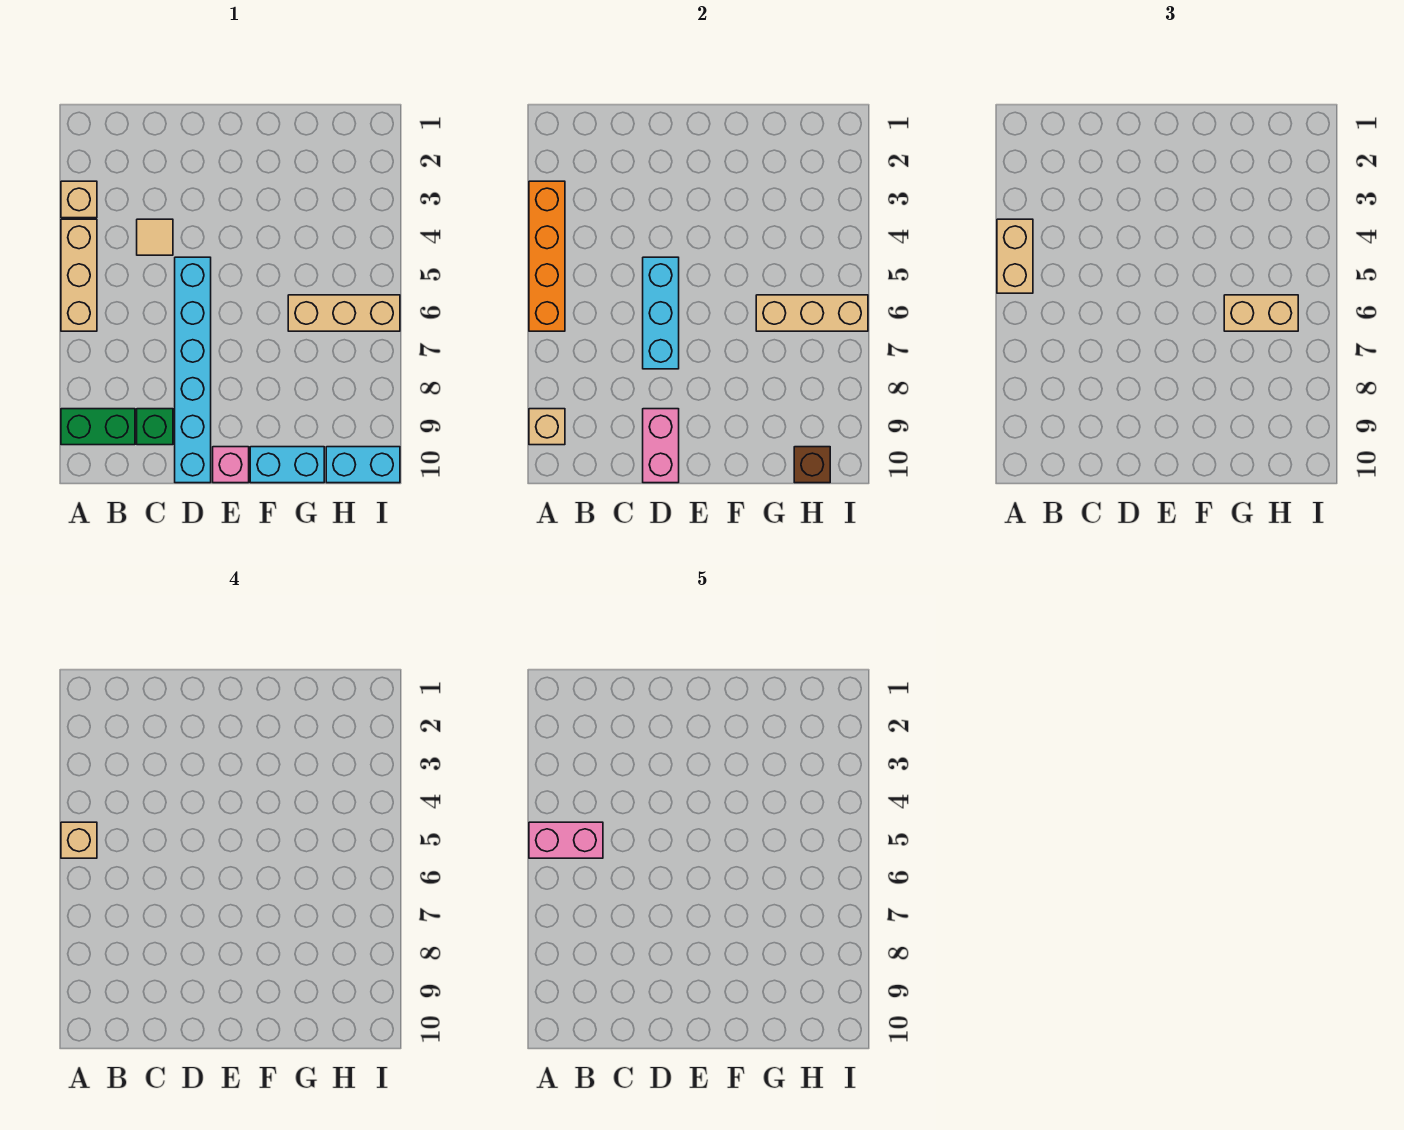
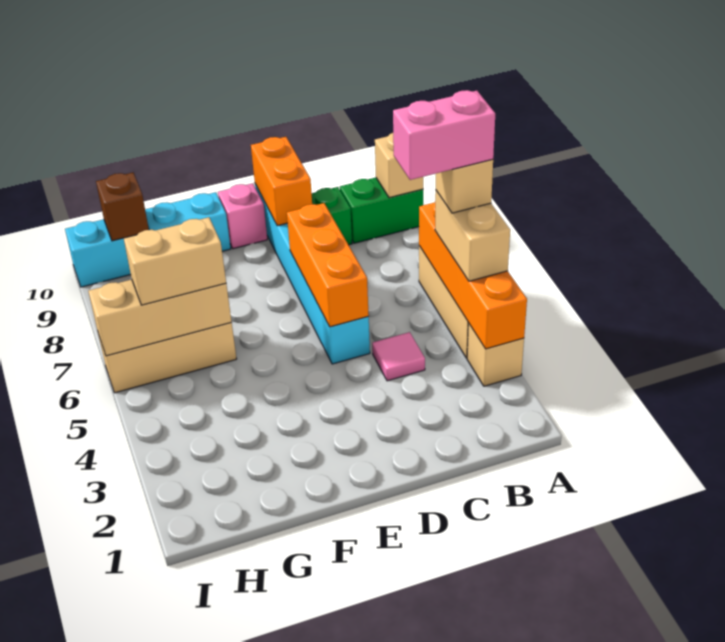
tan 1x1 tile [137,219,173,255] -> pink 1x1 tile [372,332,425,381]
cyan 1x3 brick [643,257,679,369] -> orange 1x3 brick [287,203,369,327]
pink 1x2 brick [643,409,679,483] -> orange 1x2 brick [251,137,312,226]

